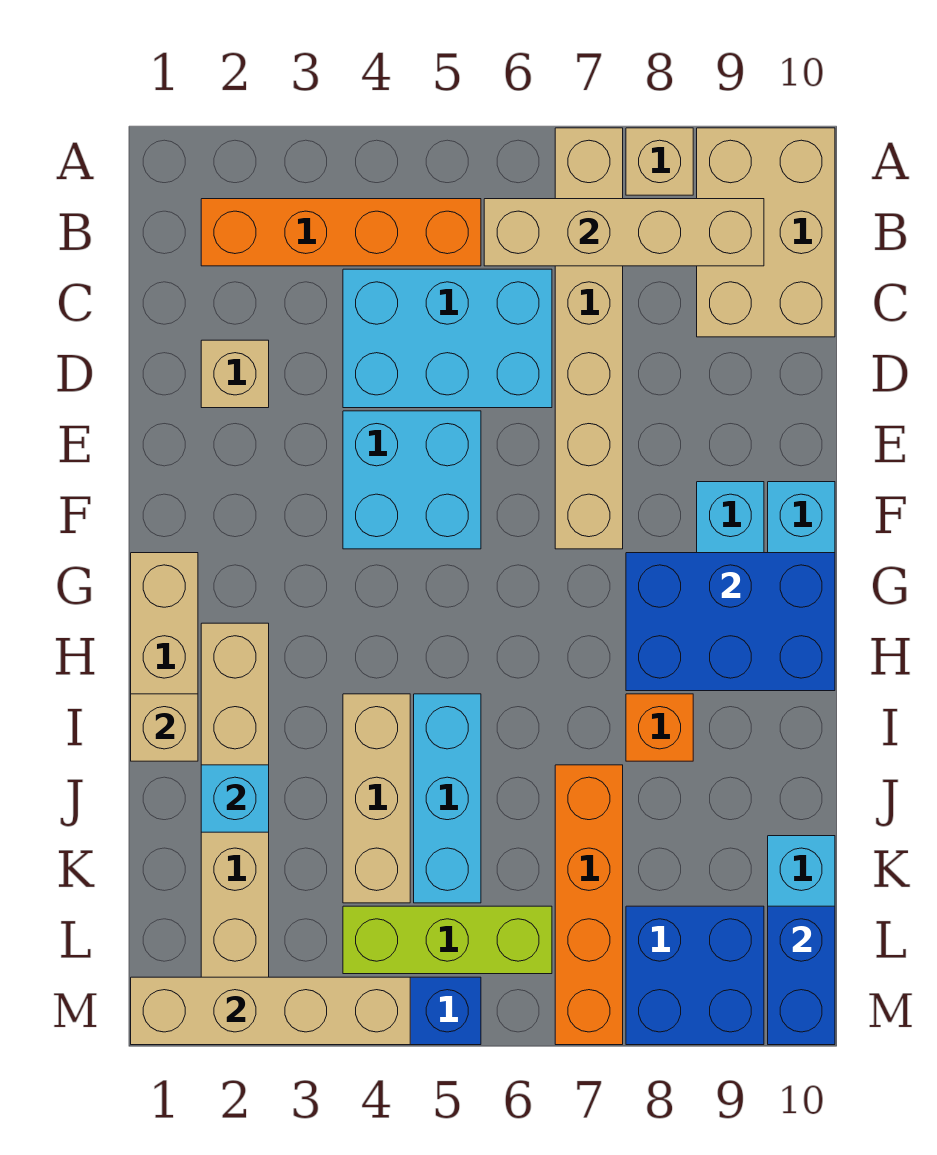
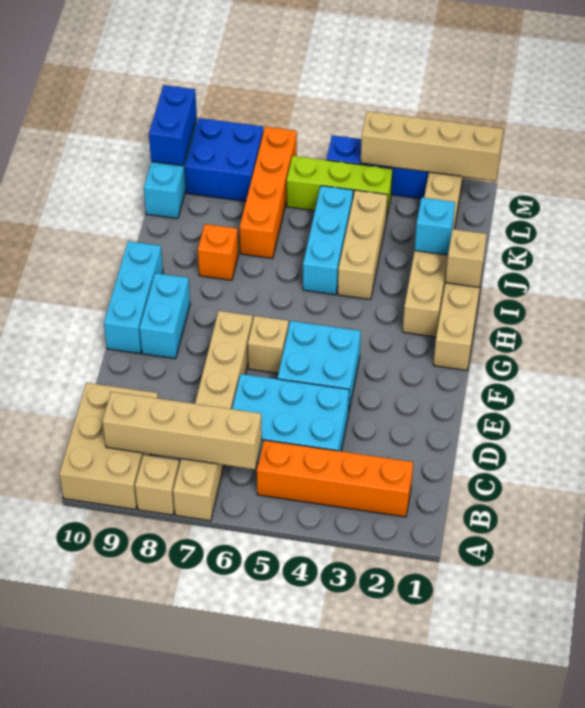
tan 1x1 brick [201,340,269,408] -> tan 1x1 brick moved to [248,316,289,373]
blue 2x3 brick [626,553,835,691] -> none

